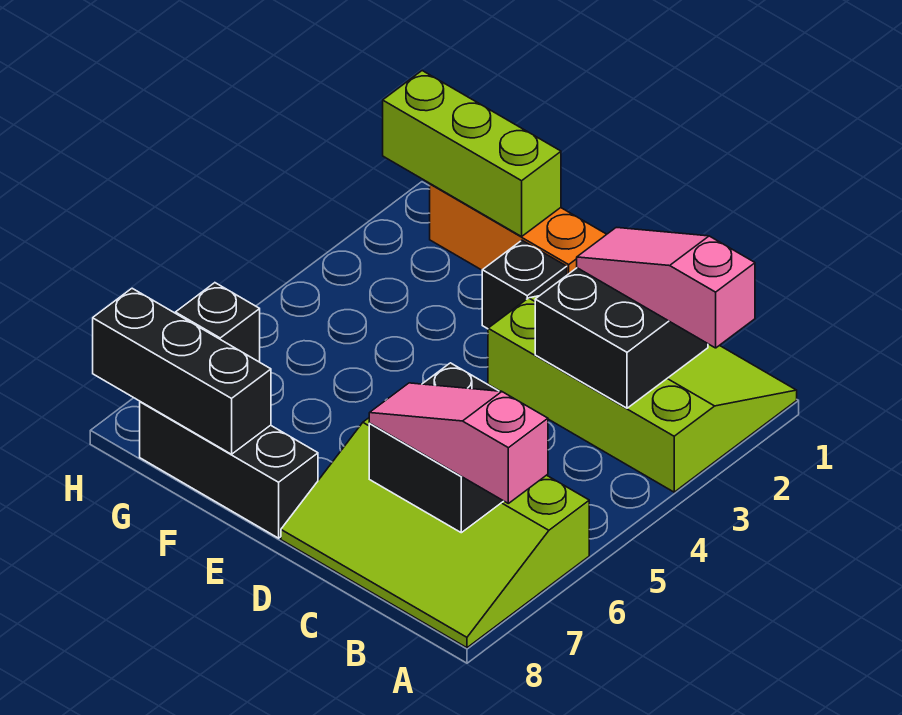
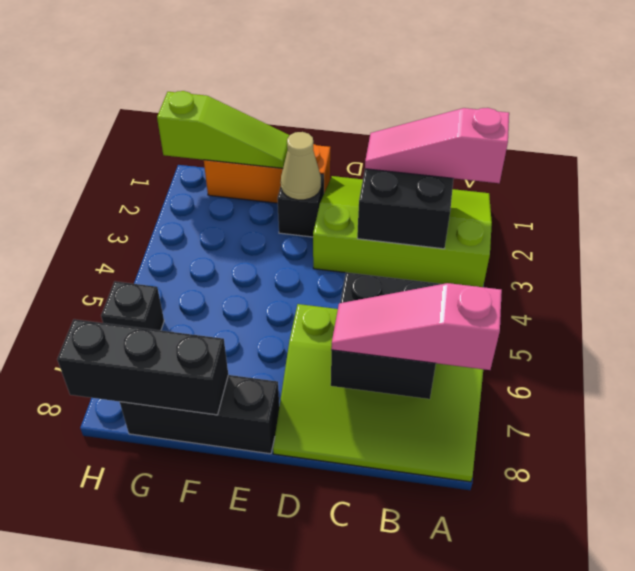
none -> tan 1x1 cone [281,132,321,200]
lime 1x3 brick [383,71,561,237] -> lime 1x3 slope [157,91,290,168]

